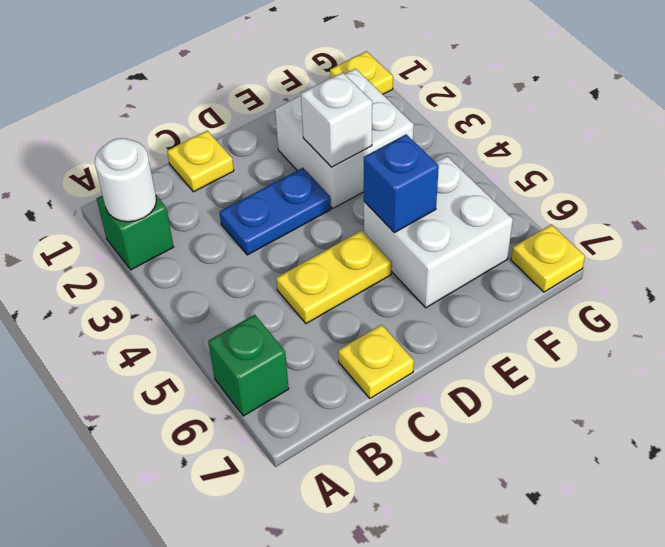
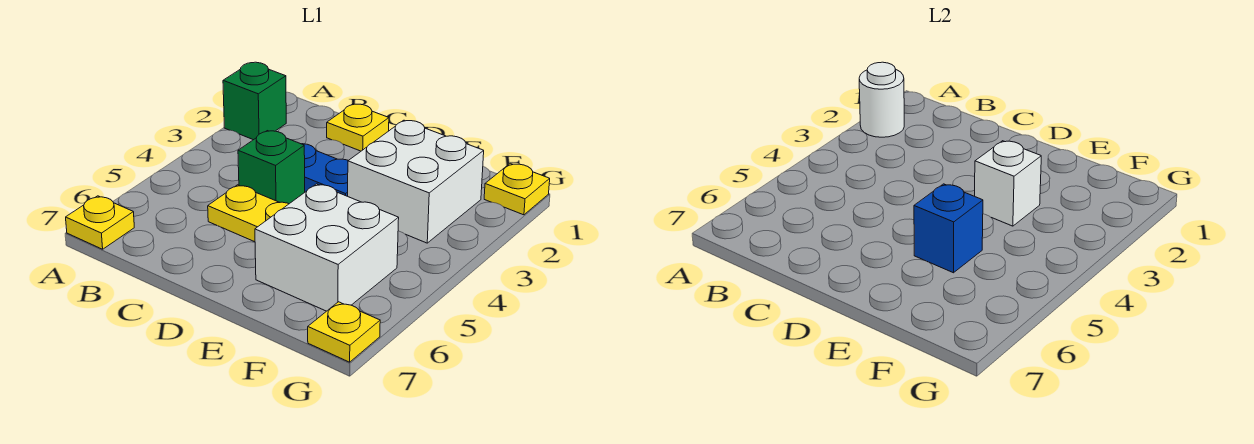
green 1x1 brick [208,315,289,416] -> green 1x1 brick moved to [238,131,305,204]
yellow 1x1 plate [338,325,414,398] -> yellow 1x1 plate moved to [66,196,134,249]

